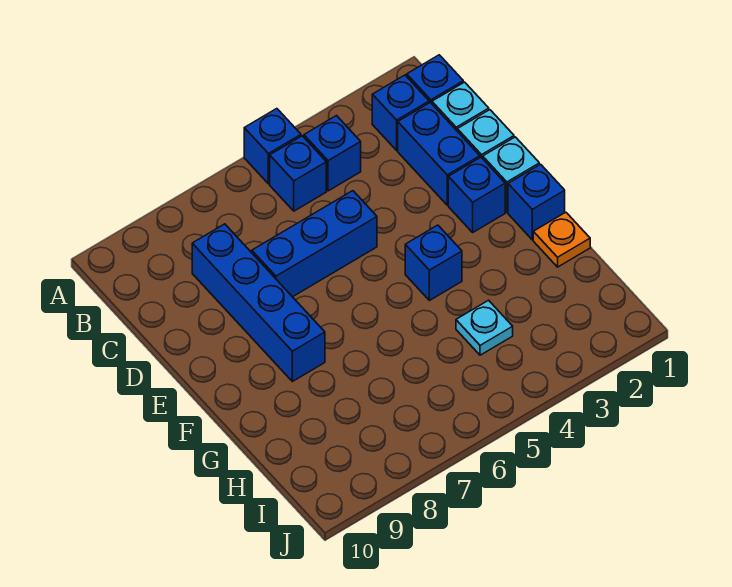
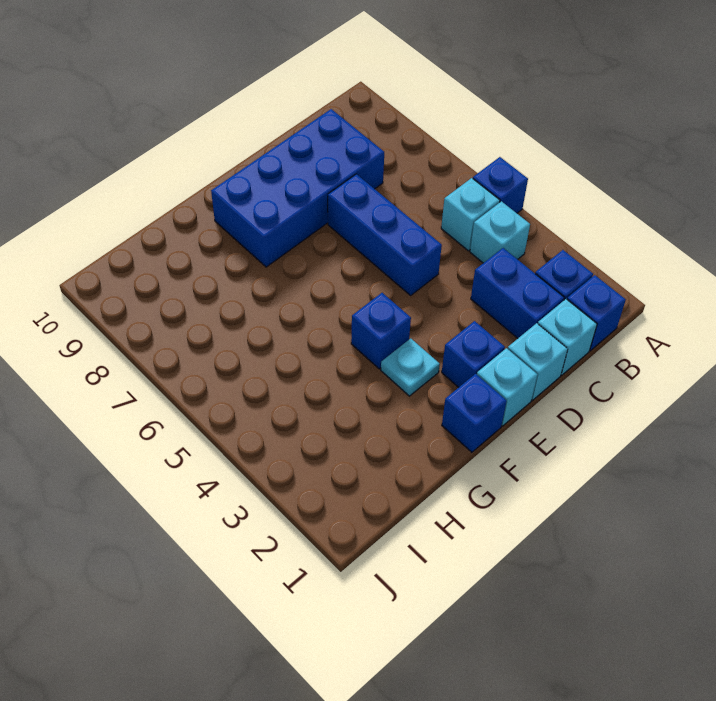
blue 1x1 brick [304,116,361,191] -> cyan 1x1 brick [470,201,530,263]
blue 1x1 brick [270,136,326,211] -> cyan 1x1 brick [441,178,500,251]
blue 1x2 brick [398,102,480,205] -> blue 1x2 brick turned to [471,248,564,338]
blue 1x4 brick [192,224,325,381] -> blue 2x4 brick [211,109,384,267]
orange 1x1 plate [533,212,590,267] -> none
cyan 1x1 plate [456,300,513,355] -> cyan 1x1 plate moved to [381,338,440,396]

